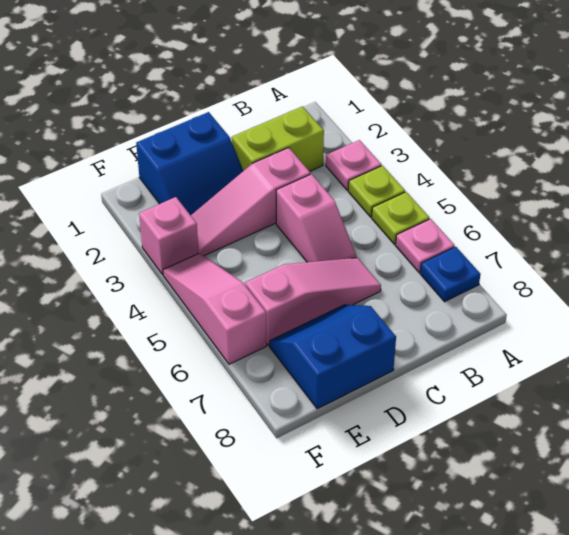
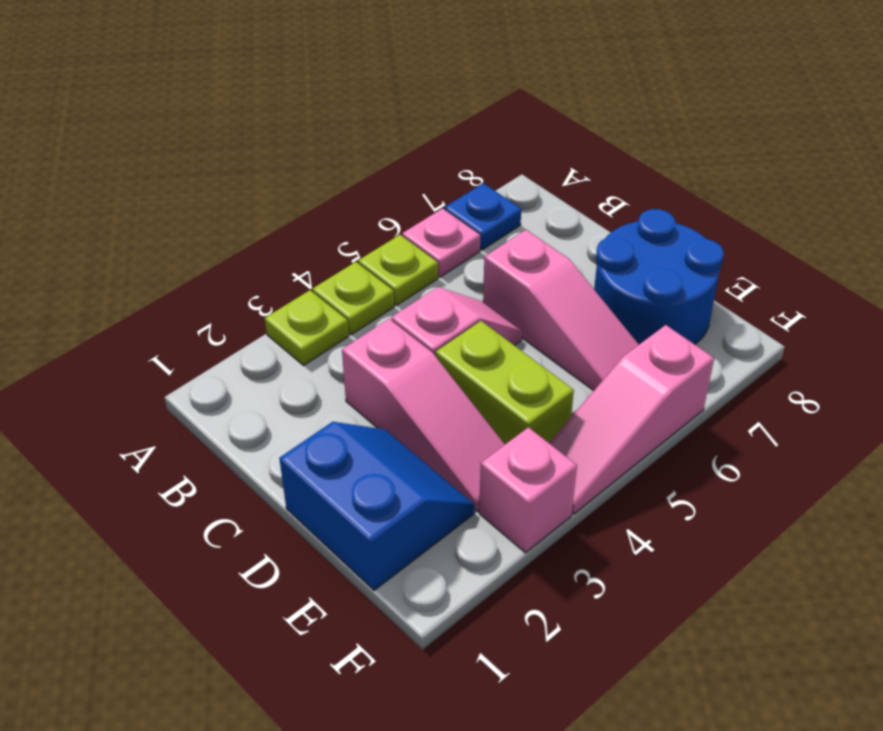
pink 1x1 plate [326,140,381,190] -> lime 1x1 plate [265,290,349,365]
lime 1x2 brick [232,106,324,171] -> lime 1x2 brick moved to [436,321,574,444]
pink 1x3 slope [245,258,381,345] -> pink 1x3 slope turned to [483,230,639,391]
blue 2x2 slope [270,305,396,409] -> blue 2x2 round brick [594,209,724,344]

